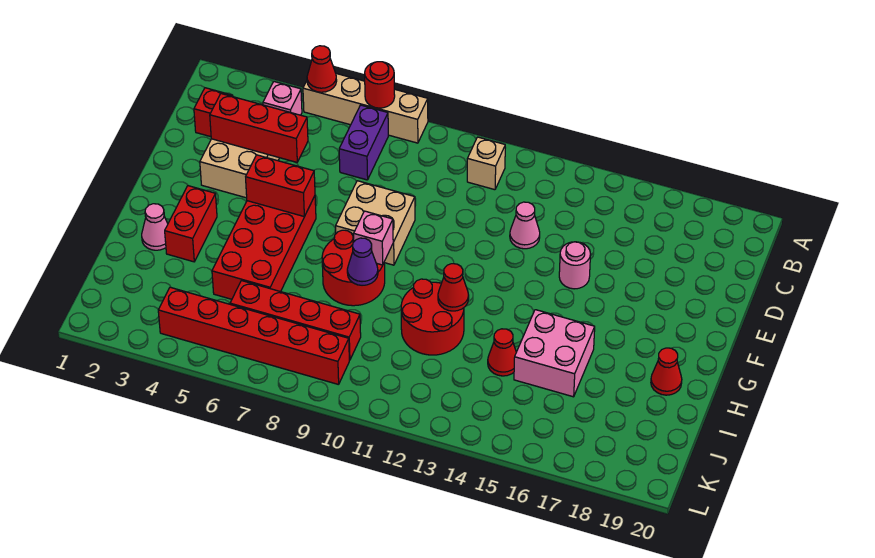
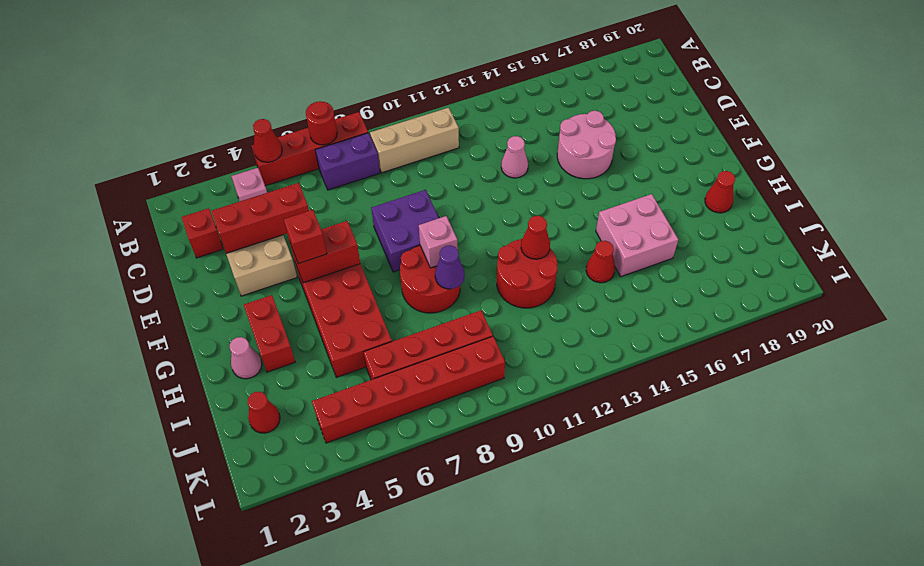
tan 1x4 brick [303,74,428,143] -> red 1x4 brick [252,112,368,186]
purple 1x2 brick [339,105,388,180] -> purple 1x2 brick turned to [315,133,380,190]
tan 1x1 brick [467,137,505,190] -> tan 1x3 brick [370,108,459,173]
tan 2x2 brick [336,181,415,265] -> purple 2x2 brick [371,190,439,272]
pink 1x1 round brick [559,242,591,289] -> pink 2x2 round brick [557,111,616,179]
none -> red 1x1 brick [284,210,327,264]
none -> red 1x1 cone [248,392,280,433]

